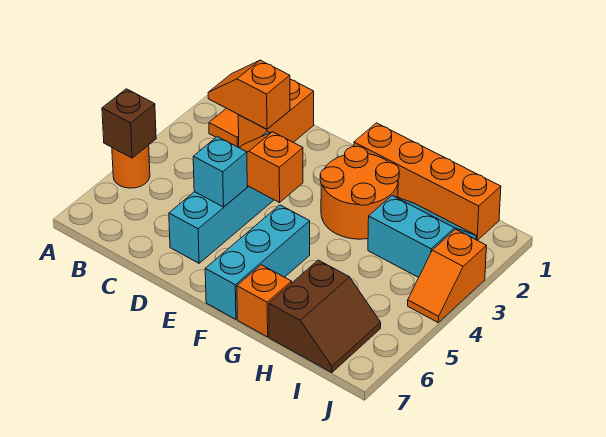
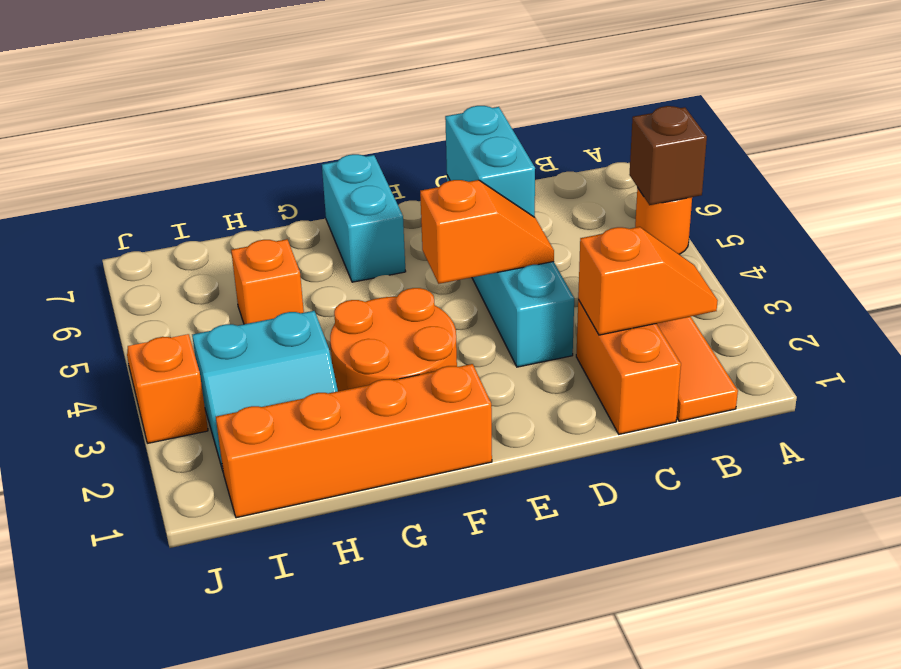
cyan 1x1 brick [193,137,247,207] -> cyan 1x2 brick [445,106,535,217]
cyan 1x3 brick [205,205,310,319] -> cyan 1x2 brick [322,154,406,282]
orange 1x1 brick [237,265,292,337] -> orange 1x1 brick moved to [231,239,304,324]
brown 2x2 slope [269,260,381,373] -> none

